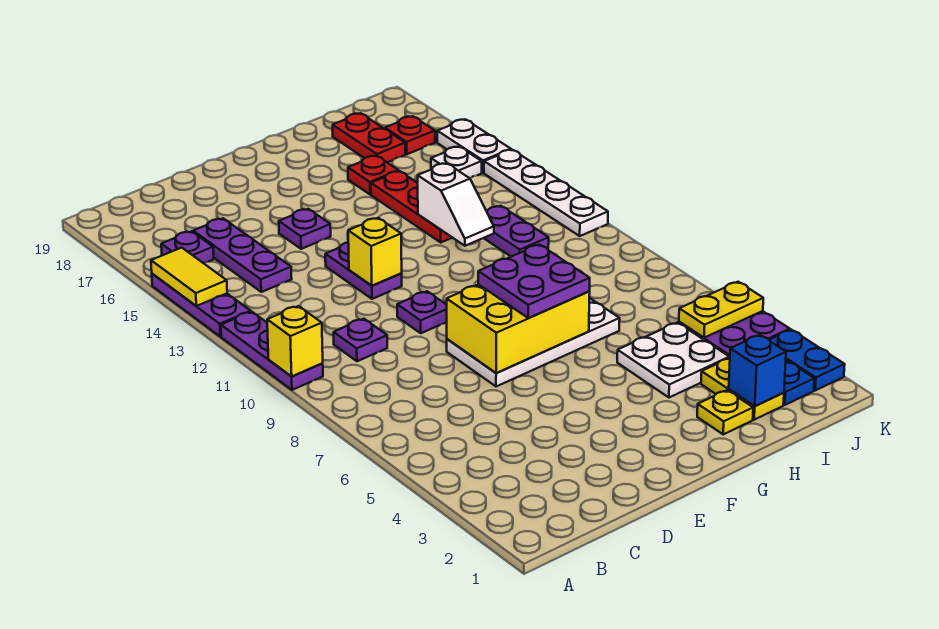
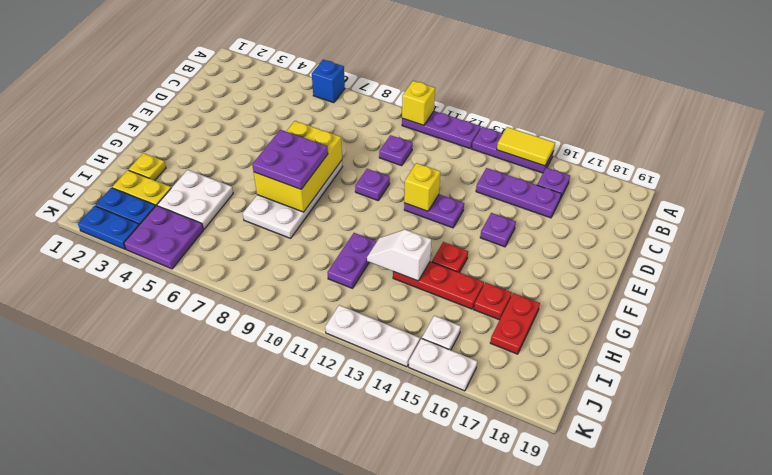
blue 1x1 brick [729,335,786,406] -> blue 1x1 brick moved to [312,60,345,103]
purple 1x2 plate [484,206,549,257] -> purple 1x2 plate turned to [327,233,377,288]
red 1x2 plate [333,113,405,162] -> red 1x2 plate turned to [490,293,540,354]
yellow 1x2 plate [679,282,763,338] -> none
red 1x1 plate [385,117,435,154] -> red 1x1 plate moved to [432,242,468,272]
white 1x4 plate [484,150,608,236] -> white 1x3 plate [325,305,420,367]

